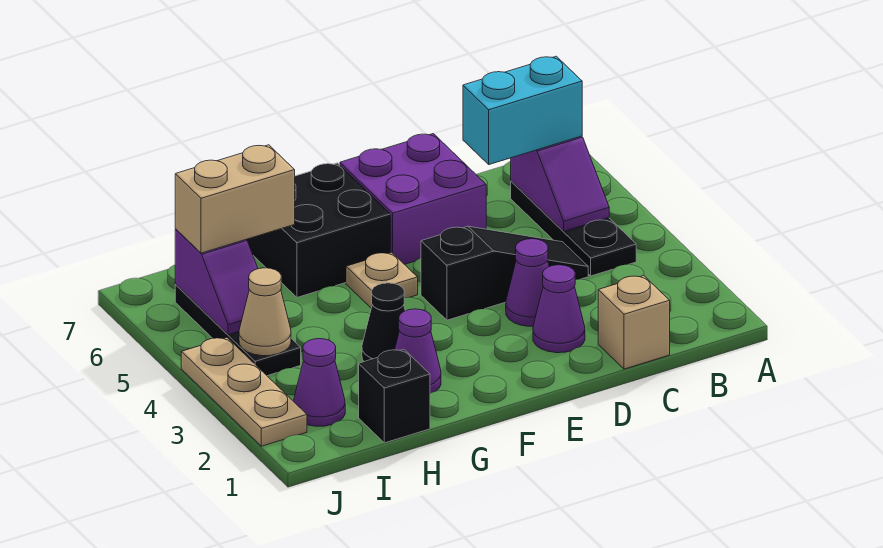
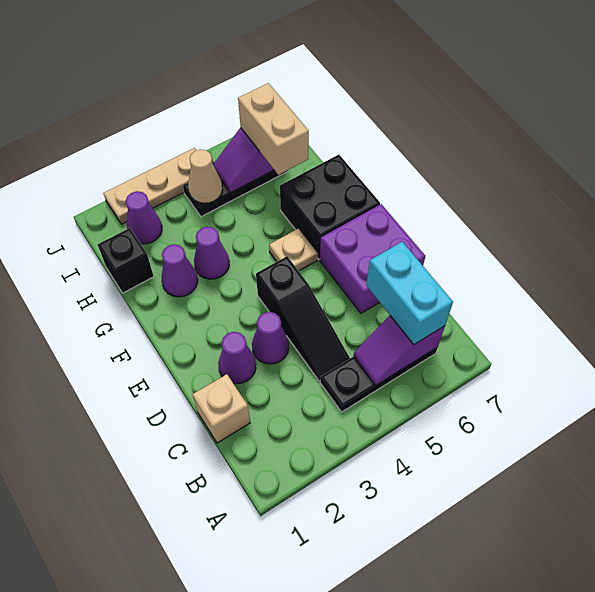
black 1x1 cone [362,283,405,361] -> purple 1x1 cone [194,227,229,279]

